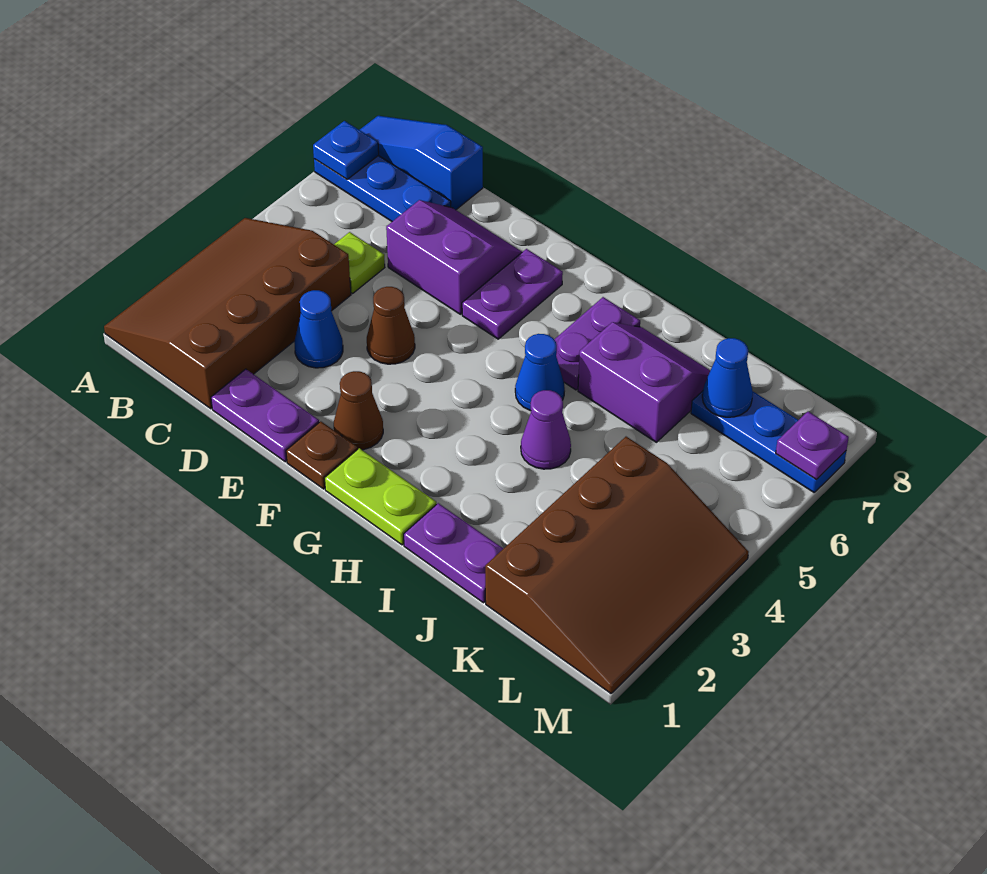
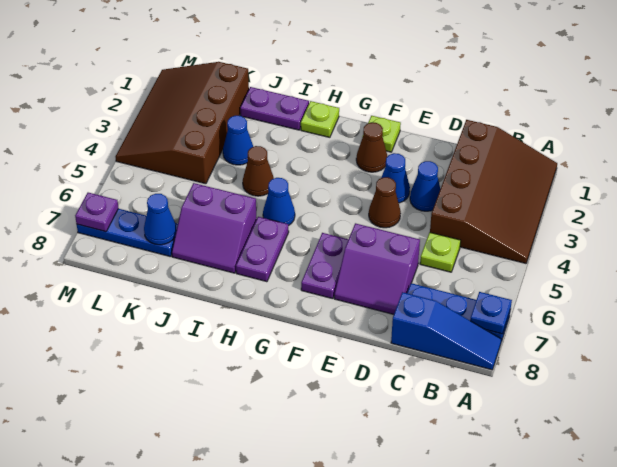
purple 1x2 plate [211,369,319,462] -> none
none -> blue 1x1 cone [381,153,410,203]
brown 1x1 plate [286,421,358,489] -> lime 1x1 plate [362,116,401,152]
lime 1x2 plate [325,448,436,545] -> lime 1x1 plate [301,101,339,137]
purple 1x1 cone [521,390,571,469] -> brown 1x1 cone [243,146,274,196]
none -> blue 1x1 cone [223,116,253,165]

